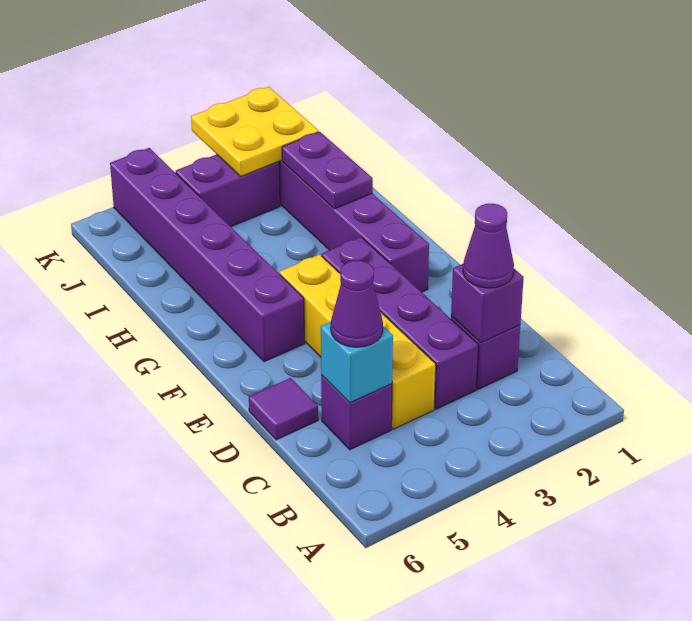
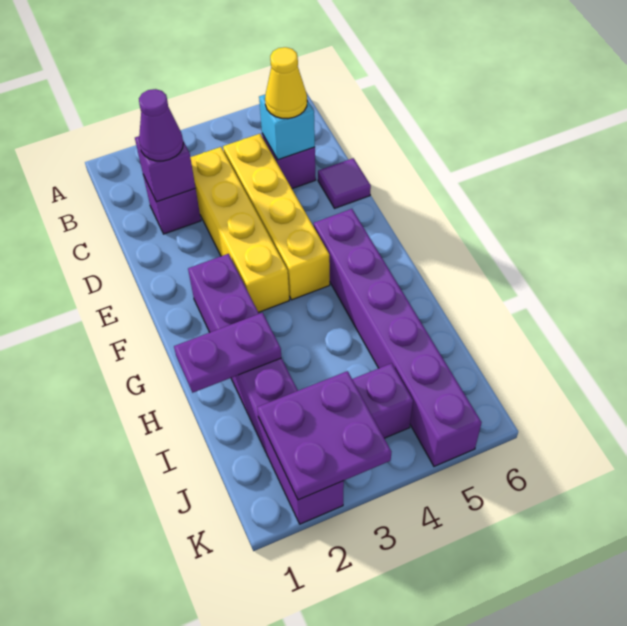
purple 1x4 brick [322,237,478,409] -> yellow 1x4 brick [190,147,289,312]
purple 1x1 cone [331,261,383,347] -> yellow 1x1 cone [265,47,307,119]
purple 1x2 plate [282,132,373,209] -> purple 1x2 plate turned to [174,313,282,393]
yellow 2x2 plate [191,87,319,176] -> purple 2x2 plate [257,371,391,500]

